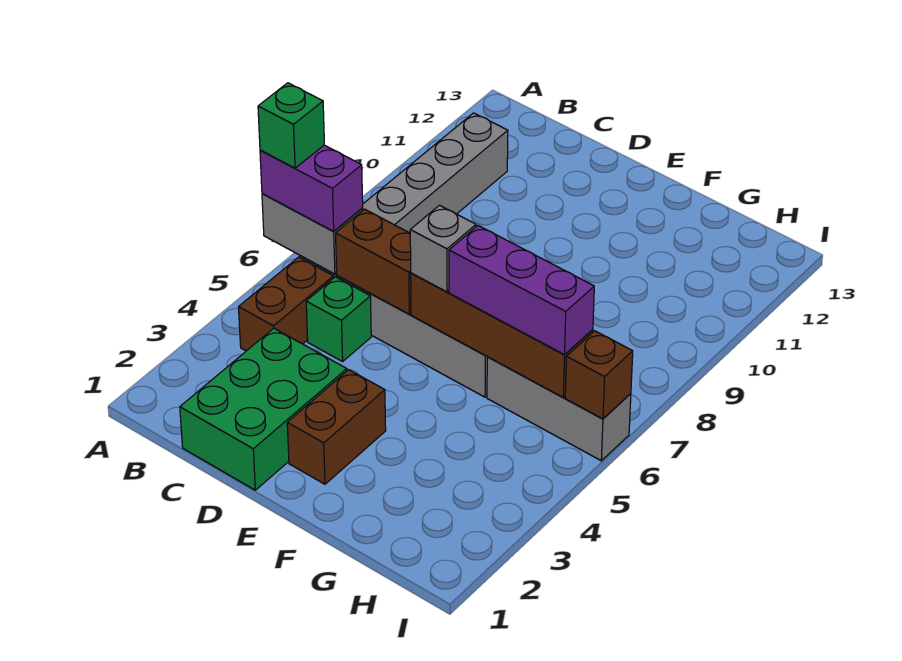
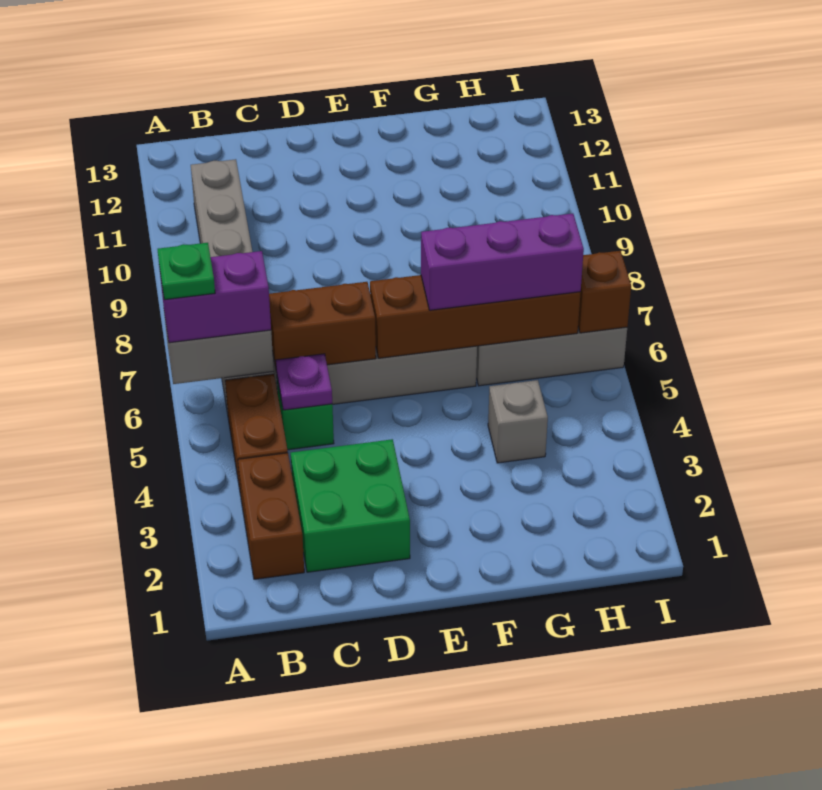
green 1x1 brick [258,83,324,168] -> green 1x1 plate [157,243,215,300]
green 2x3 brick [180,328,347,490] -> green 2x2 brick [291,439,410,572]
none -> purple 1x1 plate [276,354,332,410]
brown 1x2 brick [287,370,386,484] -> brown 1x2 brick moved to [238,453,304,579]
grey 1x1 brick [410,205,476,292] -> grey 1x1 brick moved to [488,380,548,463]

